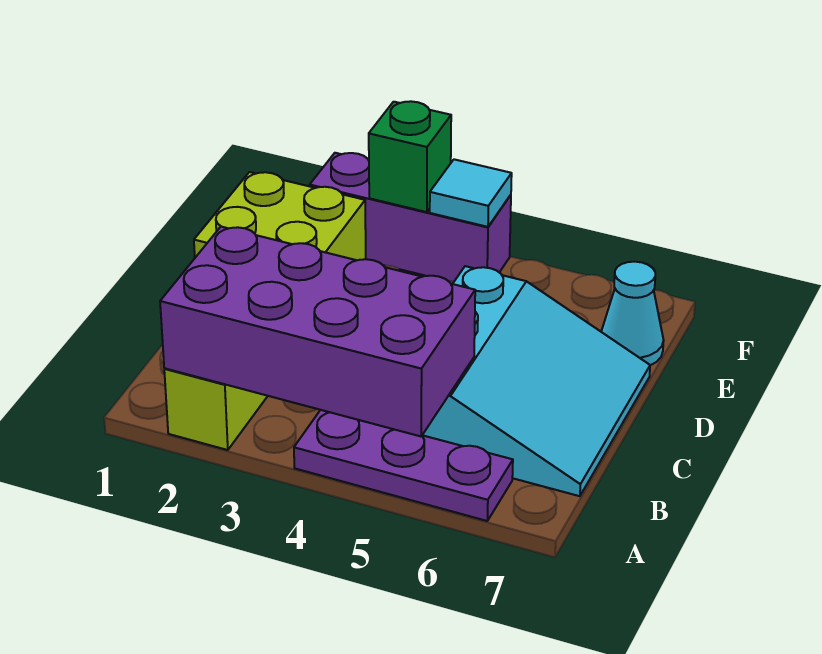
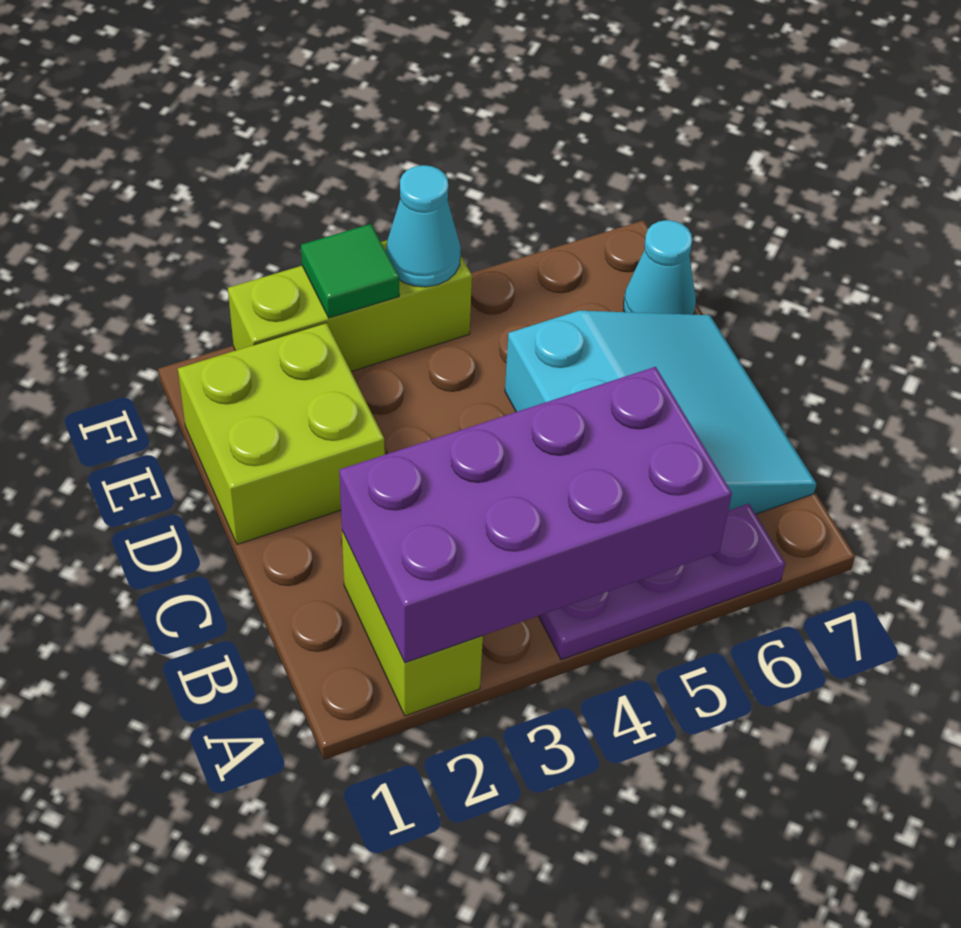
purple 1x3 brick [310,153,511,282] -> lime 1x3 brick [228,240,472,371]
green 1x1 brick [369,101,451,212] -> green 1x1 tile [301,224,399,318]
cyan 1x1 tile [430,159,512,227] -> cyan 1x1 cone [386,165,461,287]

